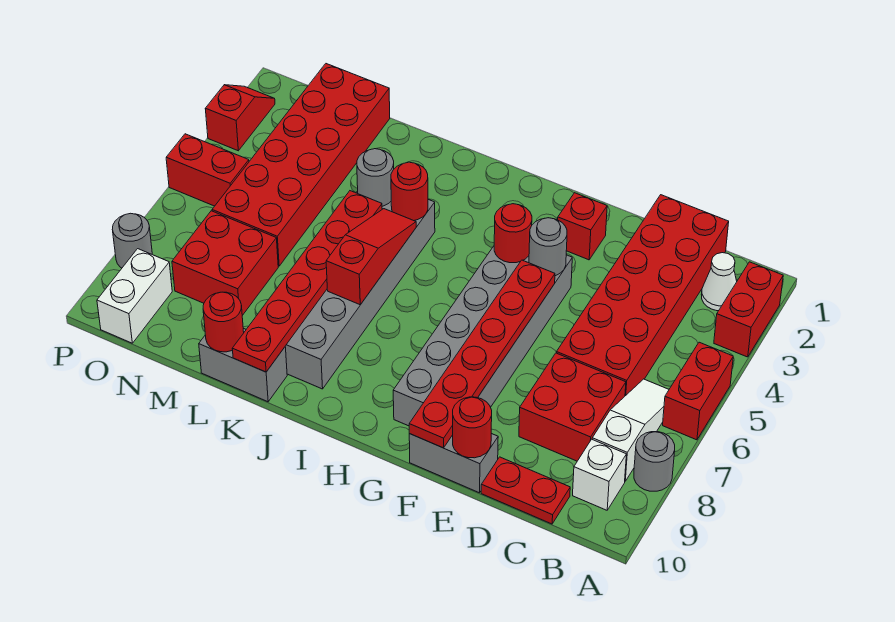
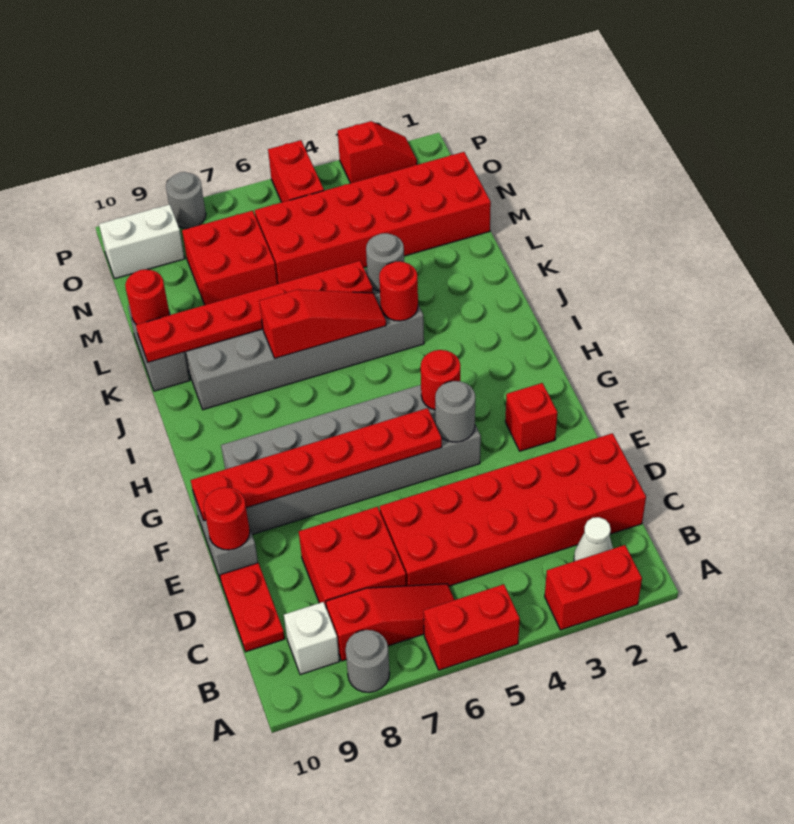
white 1x3 slope [592,379,669,481] -> red 1x3 slope [326,584,454,661]

